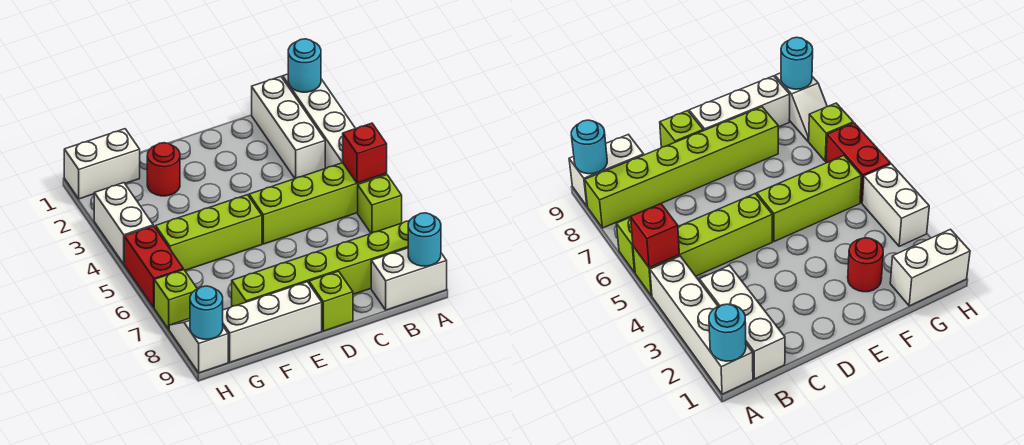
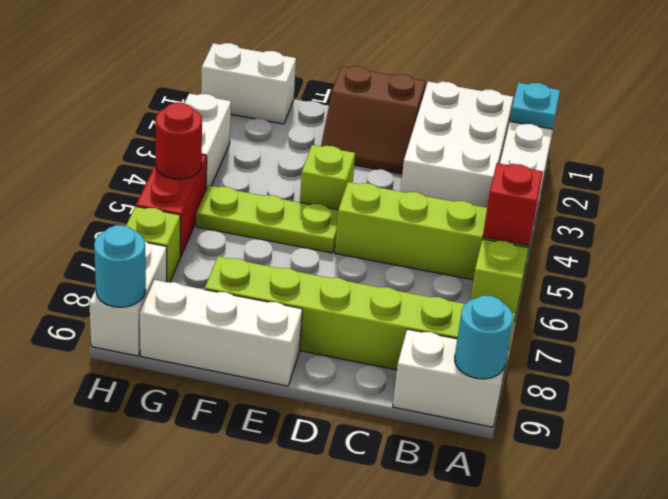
cyan 1x1 round brick [288,39,321,92] -> cyan 1x1 plate [510,83,560,129]
white 1x3 brick [252,77,325,179] -> white 2x3 brick [400,82,513,208]
none -> brown 2x2 slope [321,66,426,174]
lime 1x1 brick [309,271,353,331] -> lime 1x1 brick moved to [300,145,355,210]
lime 1x3 brick [156,195,262,270] -> lime 1x3 plate [196,186,338,253]
red 1x1 round brick [147,143,180,196] -> red 1x1 round brick moved to [155,103,202,179]
white 1x2 slope [169,318,228,373] -> white 1x2 brick [89,242,167,356]

